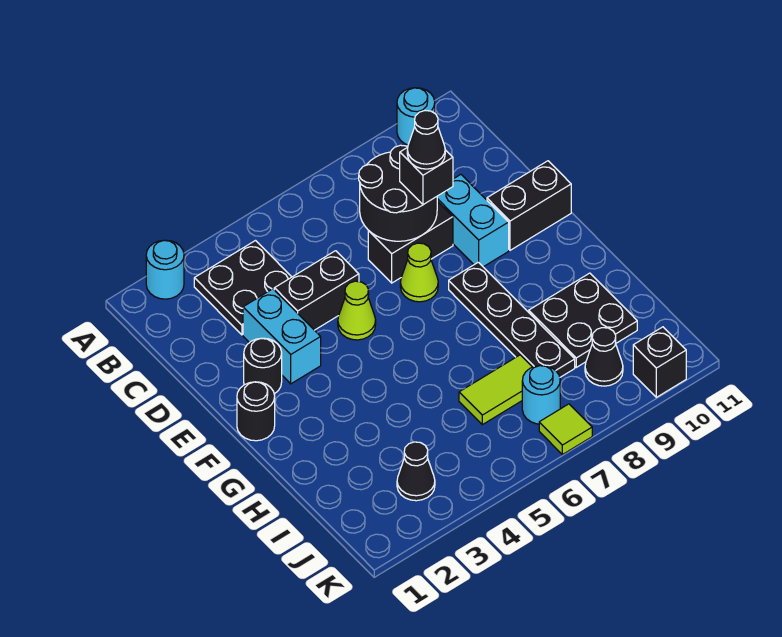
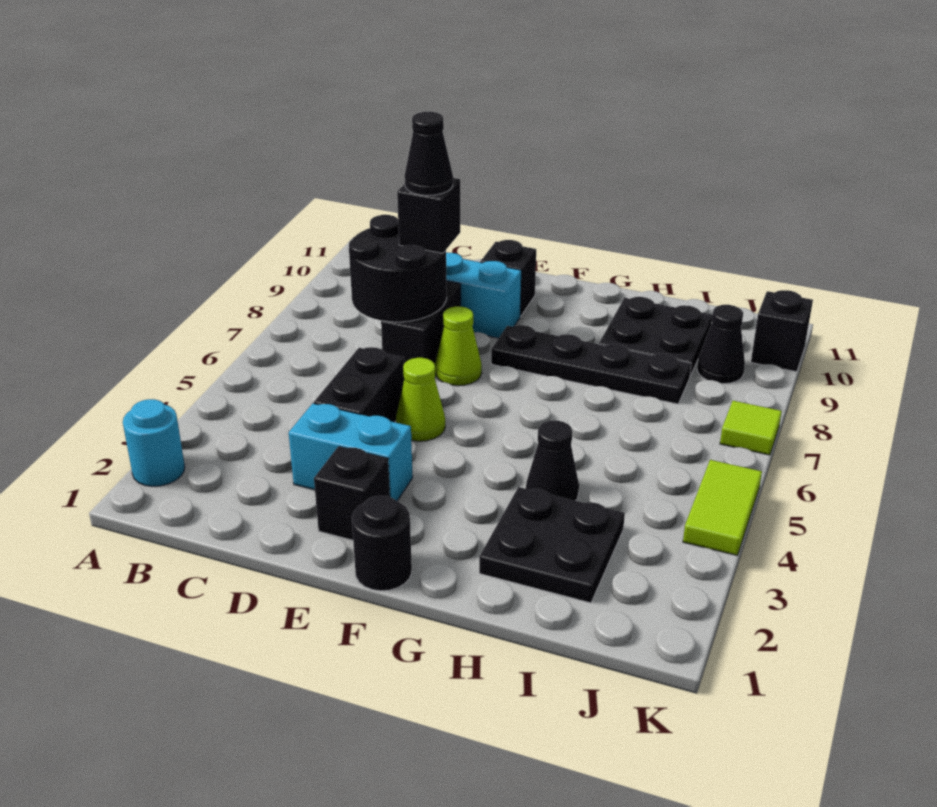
cyan 1x1 round brick [397,88,435,145] -> none
black 2x2 plate [194,241,291,335] -> black 2x2 plate moved to [479,487,625,603]
black 1x1 round brick [244,338,282,394] -> black 1x1 brick [314,446,390,540]
black 1x2 brick [487,161,571,250] -> black 1x1 brick [480,240,536,316]
lime 1x2 tile [459,355,532,425] -> lime 1x2 tile moved to [683,460,762,555]
black 1x1 cone [397,442,435,501] -> black 1x1 cone moved to [526,421,579,501]
cyan 1x1 round brick [522,365,560,424] -> none

